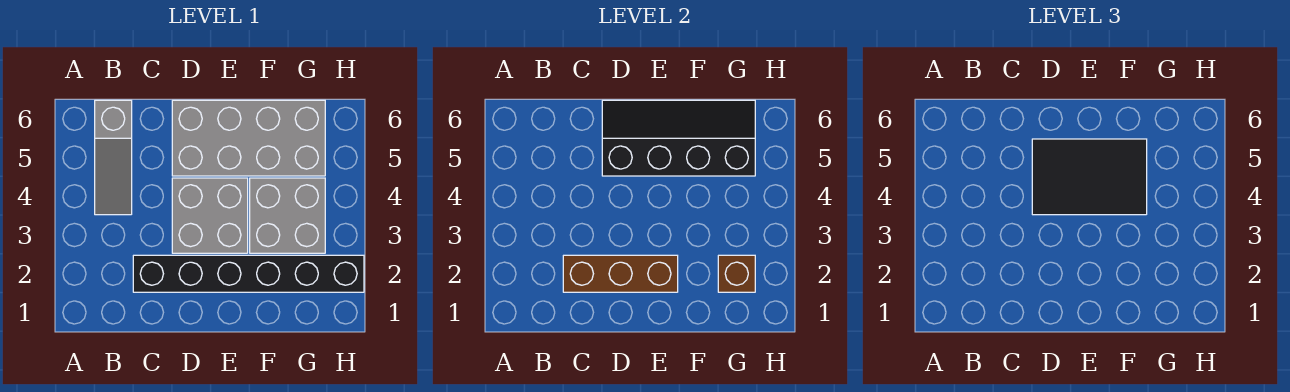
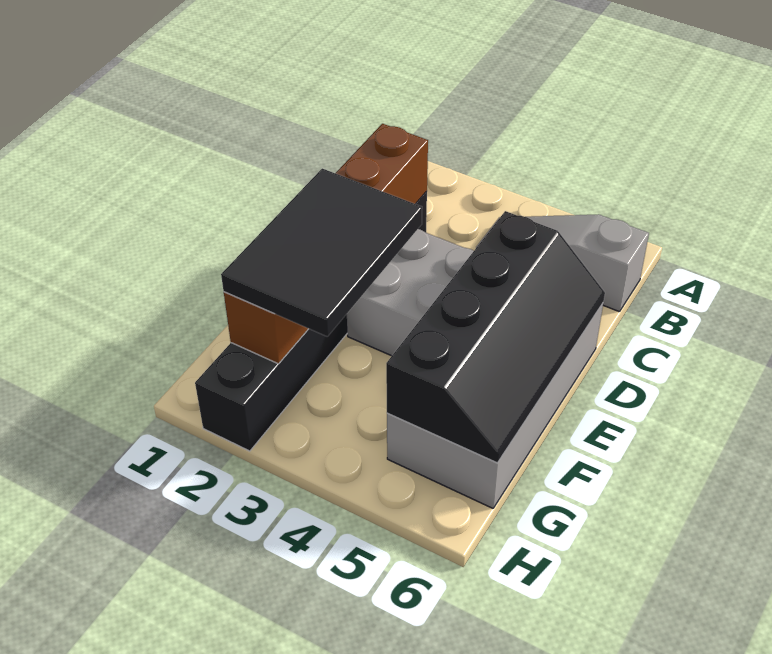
black 2x3 tile [1032,139,1147,215] -> black 2x3 tile moved to [221,168,422,336]
grey 2x2 brick [250,178,325,253] -> none

